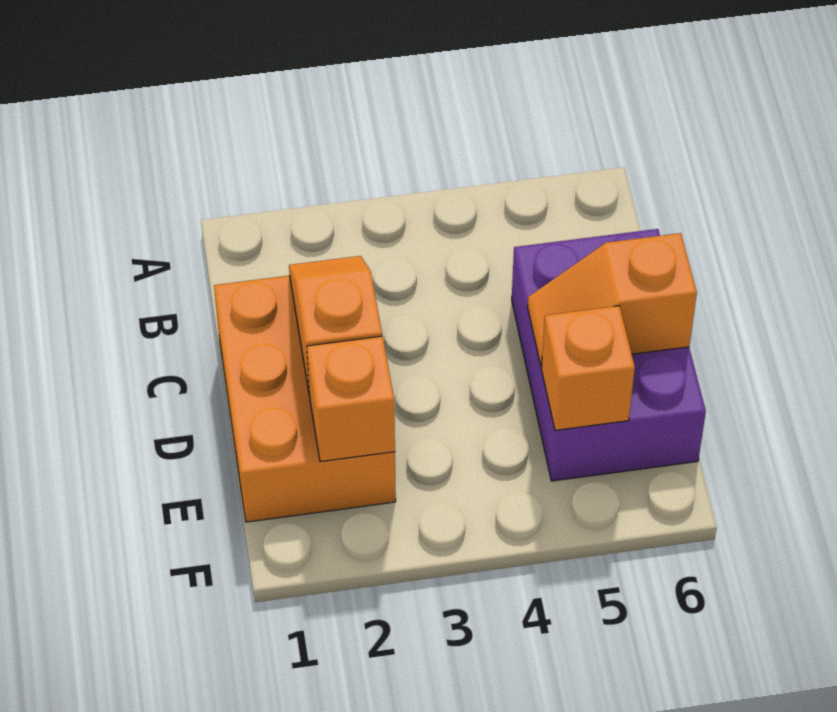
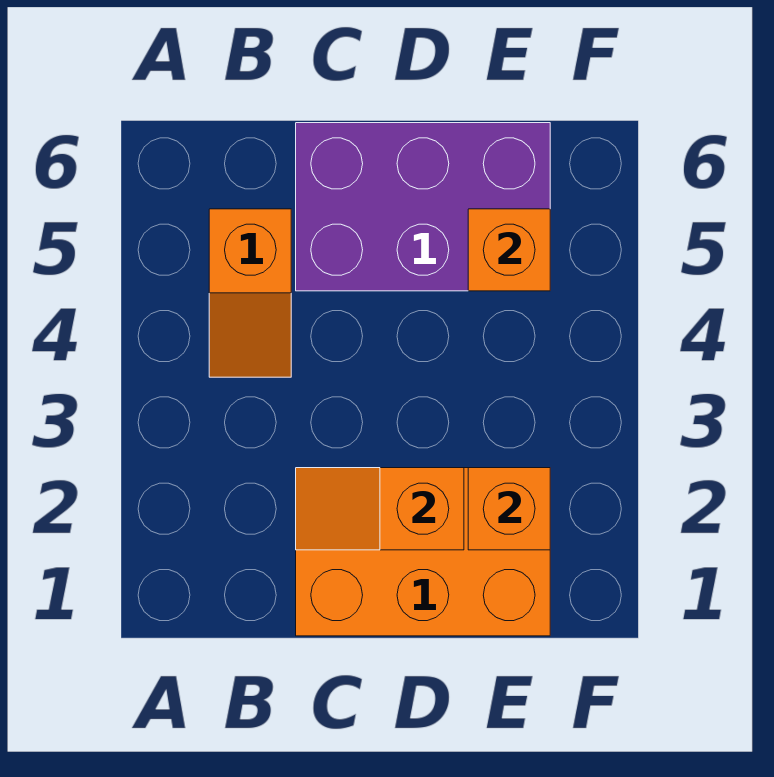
orange 1x2 slope [528,233,697,366] -> orange 1x2 slope moved to [209,209,291,377]

